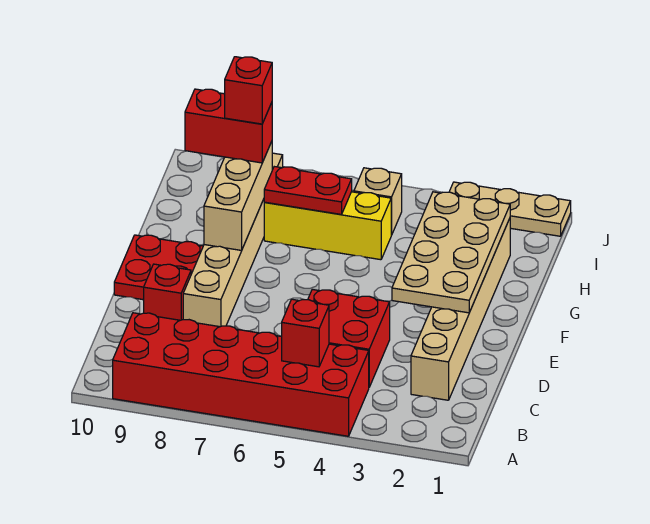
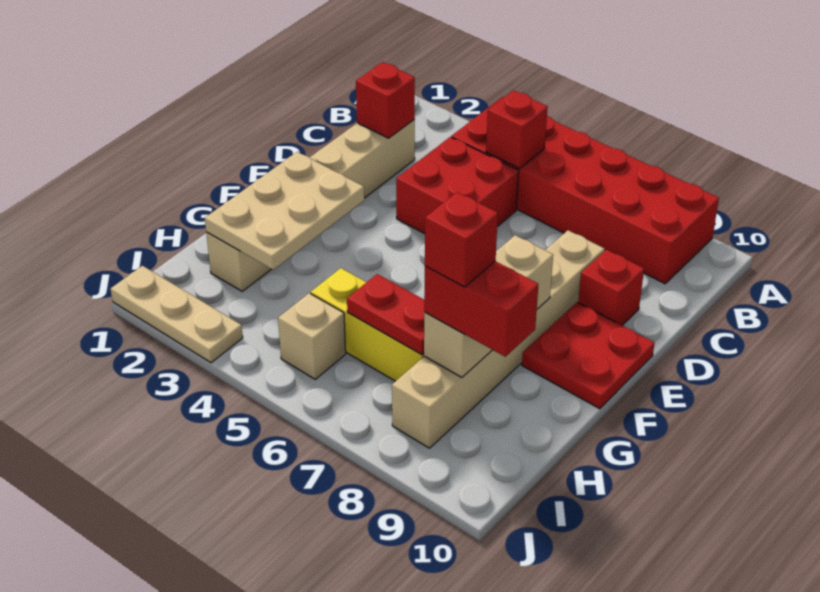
none -> red 1x1 brick [356,62,415,138]
tan 2x4 plate [392,192,510,313] -> tan 2x3 plate [205,152,364,270]

